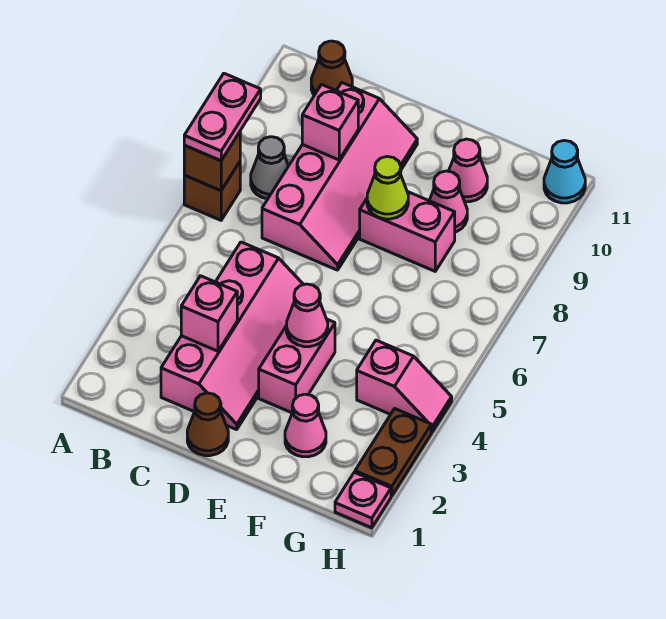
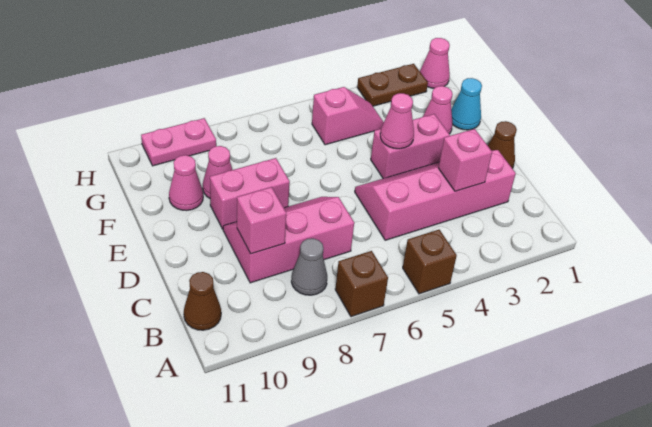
brown 1x1 brick [184,132,240,191] -> brown 1x1 brick moved to [403,230,457,294]
pink 1x2 plate [184,74,261,161] -> pink 1x2 plate moved to [141,118,216,166]
pink 2x4 slope [262,83,417,270] -> pink 2x3 slope [223,197,354,283]
pink 1x2 brick [360,192,455,271] -> pink 1x2 brick turned to [210,158,290,229]
lime 1x1 cone [367,156,408,219] -> none
pink 1x2 slope [357,340,452,432] -> pink 1x2 slope turned to [312,87,384,145]
pink 1x1 plate [335,472,391,528] -> pink 1x1 cone [420,38,450,88]
cyan 1x1 cone [544,140,585,203] -> cyan 1x1 cone moved to [451,78,482,130]

